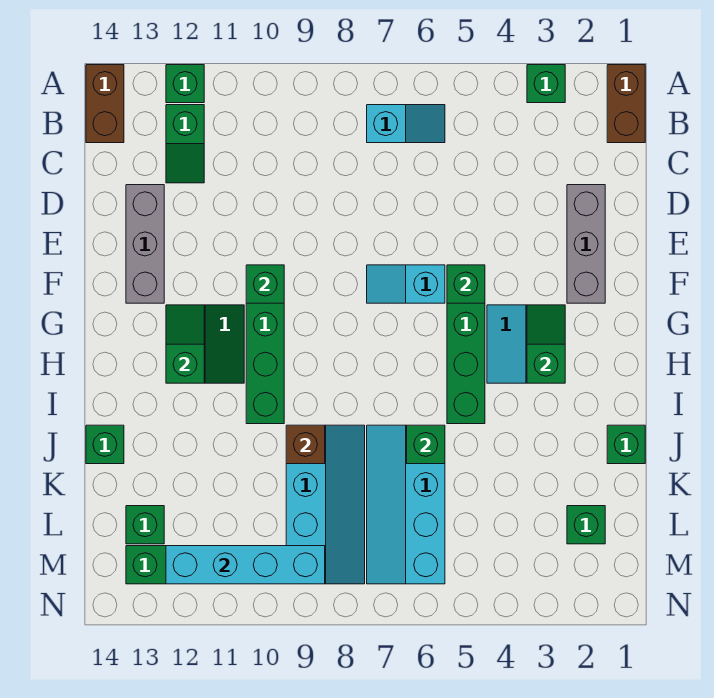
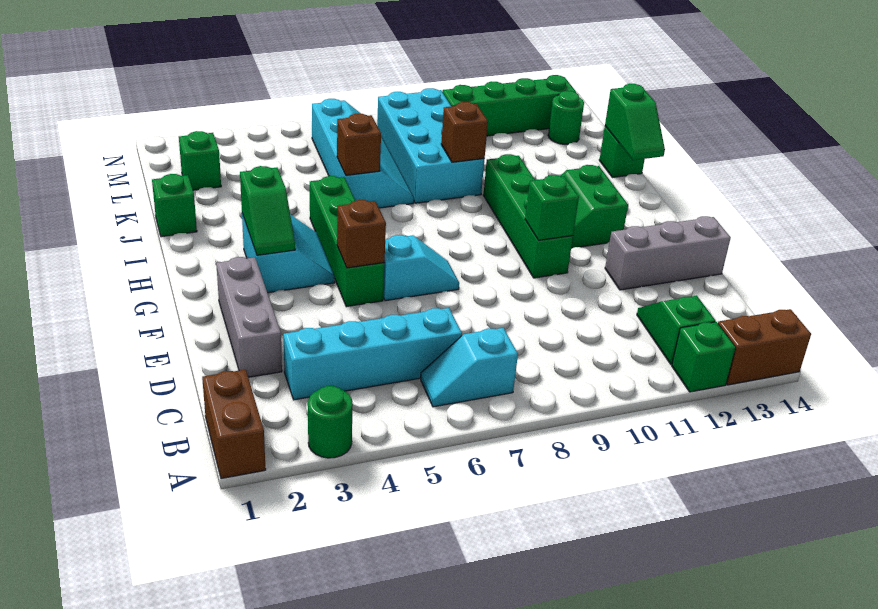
green 1x1 brick [527,65,565,103] -> green 1x1 round brick [308,386,353,458]
brown 1x2 brick [86,65,124,143] -> brown 1x2 brick turned to [718,309,811,385]
grey 1x3 brick [126,185,164,303] -> grey 1x3 brick turned to [605,216,731,290]
green 1x1 brick [447,265,485,303] -> brown 1x1 brick [337,200,386,268]
green 1x2 slope [166,305,204,383] -> green 1x2 slope moved to [605,84,665,160]
green 1x1 brick [407,425,445,464] -> brown 1x1 brick [337,114,381,175]
cyan 2x4 slope [286,425,365,584] -> cyan 2x4 brick [377,88,484,203]
green 1x1 brick [126,506,164,544] -> green 1x1 round brick [548,91,584,144]
cyan 1x4 brick [166,546,325,584] -> cyan 1x4 brick moved to [283,308,462,400]

